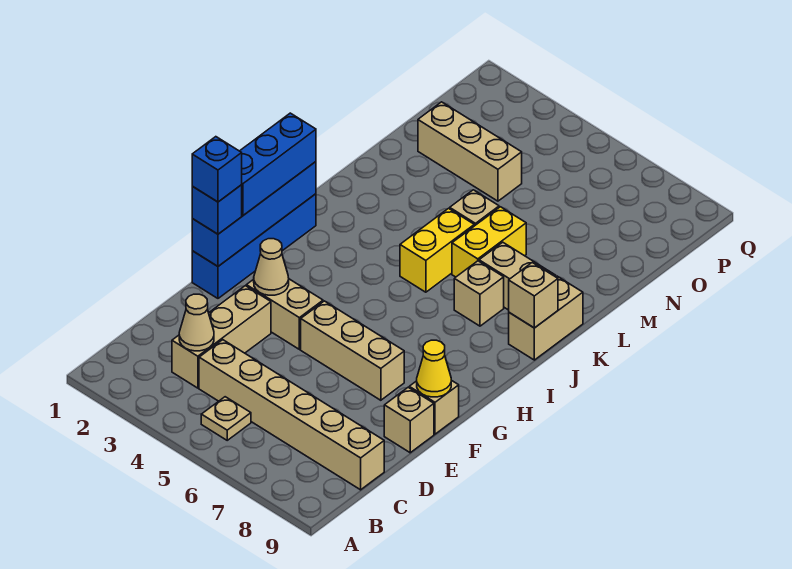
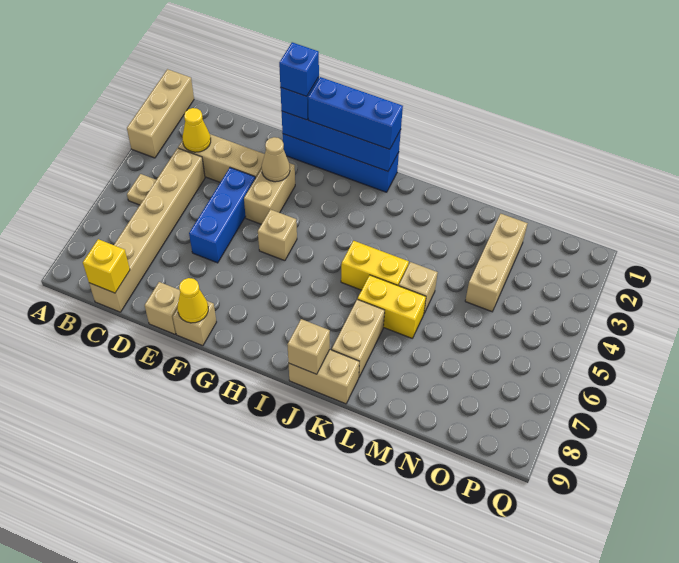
tan 1x1 cone [179,294,214,351] -> yellow 1x1 cone [183,108,211,152]
none -> yellow 1x1 brick [83,239,130,293]
none -> blue 1x3 brick [189,168,255,263]
tan 1x3 brick [301,301,404,400] -> tan 1x3 brick moved to [127,69,194,158]
tan 1x1 brick [454,261,504,326] -> tan 1x1 brick moved to [258,210,297,261]

